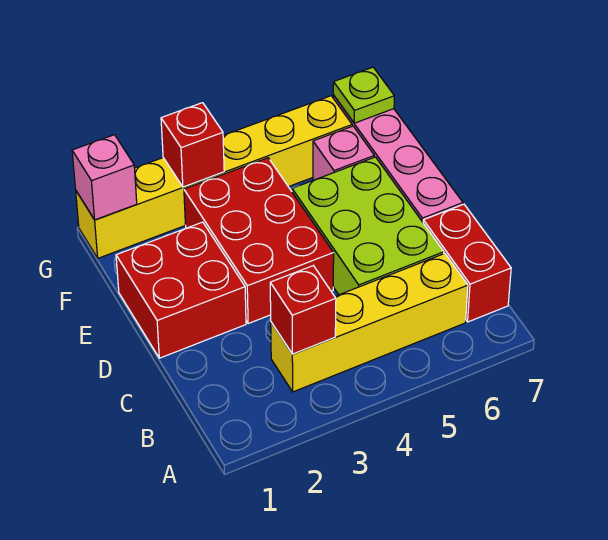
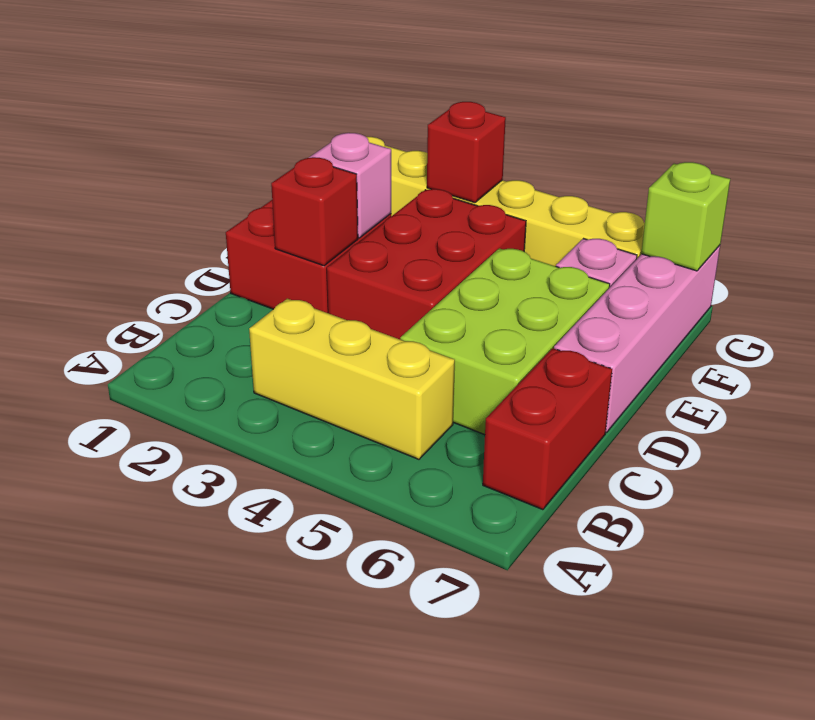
yellow 1x4 brick [271,254,468,392] -> yellow 1x3 brick [249,299,455,459]
red 1x1 brick [270,266,336,354] -> red 1x1 brick moved to [271,157,358,266]
pink 1x1 brick [72,135,137,220] -> pink 1x1 brick moved to [309,133,391,238]
lime 1x1 plate [333,67,394,123] -> lime 1x1 brick [641,162,730,271]

